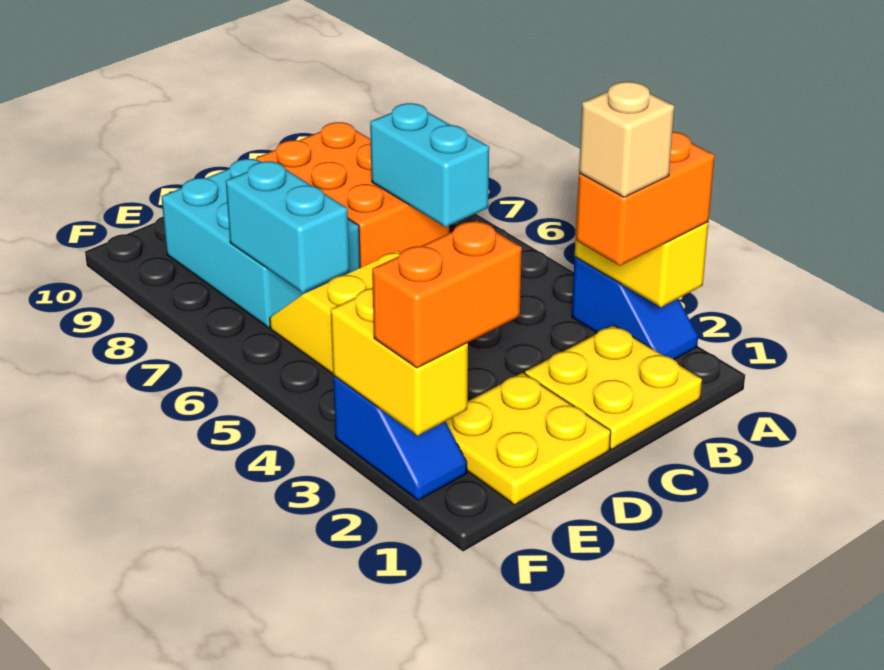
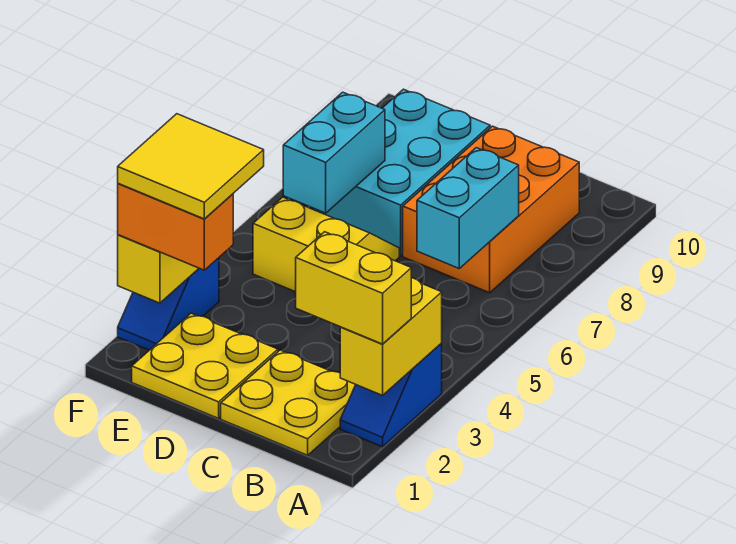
orange 1x2 brick [576,132,715,266] -> yellow 1x2 brick [296,232,411,344]
tan 1x1 brick [579,82,674,197] -> none
none -> yellow 2x2 tile [118,114,264,219]

